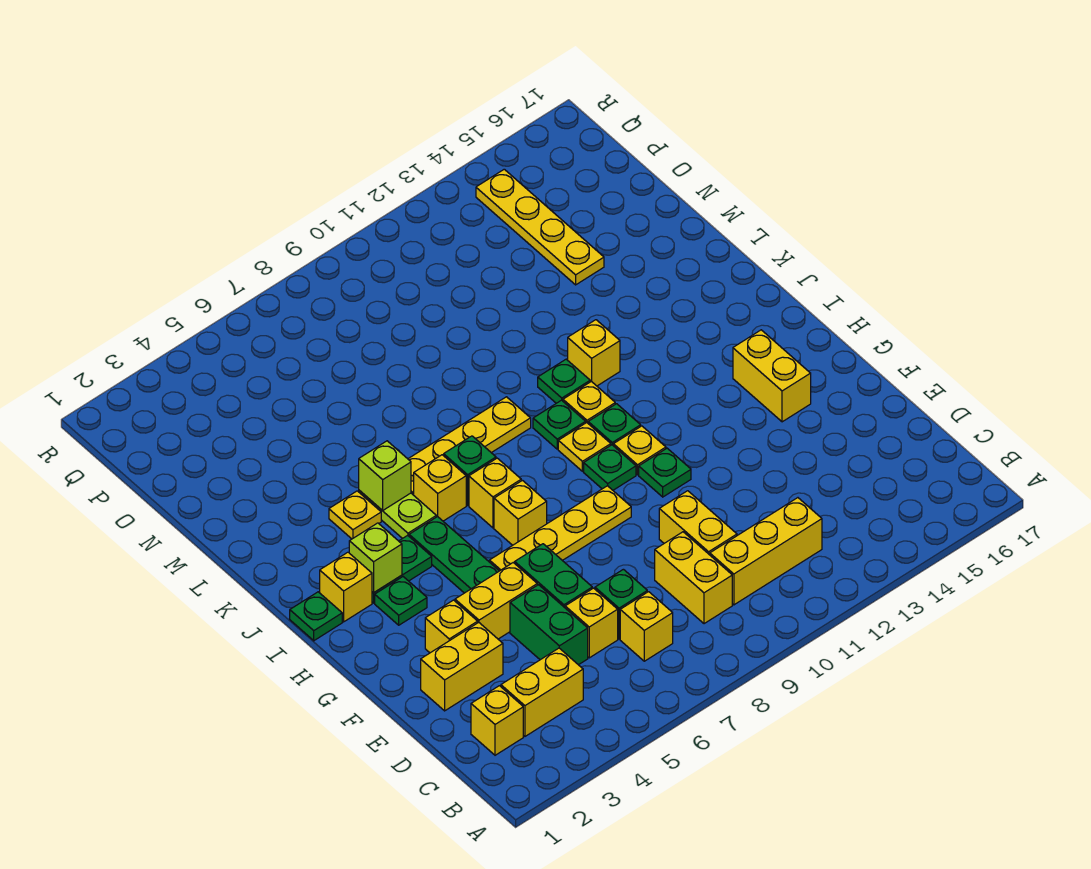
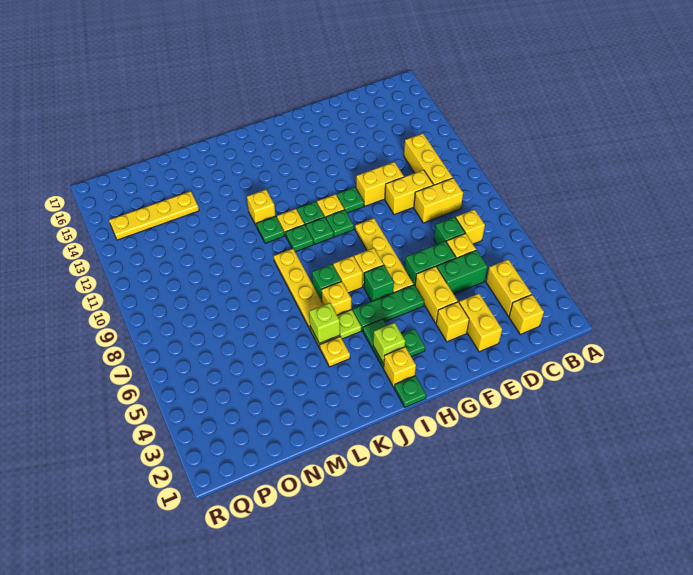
yellow 1x2 brick [733,330,811,422] -> yellow 1x2 brick moved to [356,162,404,206]
none -> green 1x1 brick [364,265,394,301]
yellow 1x1 plate [558,423,611,471] -> green 1x1 plate [306,217,334,244]

